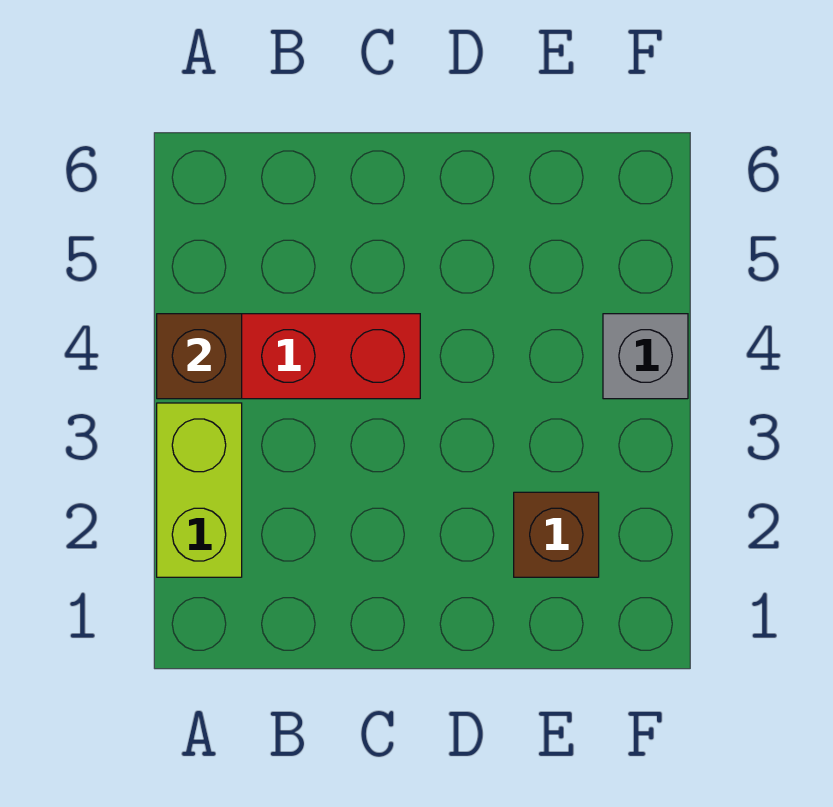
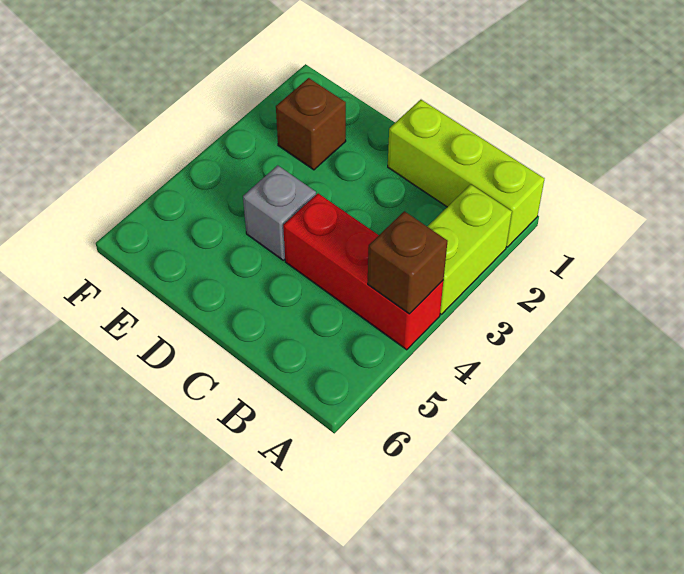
none -> lime 1x3 brick [388,100,545,247]
grey 1x1 brick [603,314,688,399] -> grey 1x1 brick moved to [243,165,316,260]

